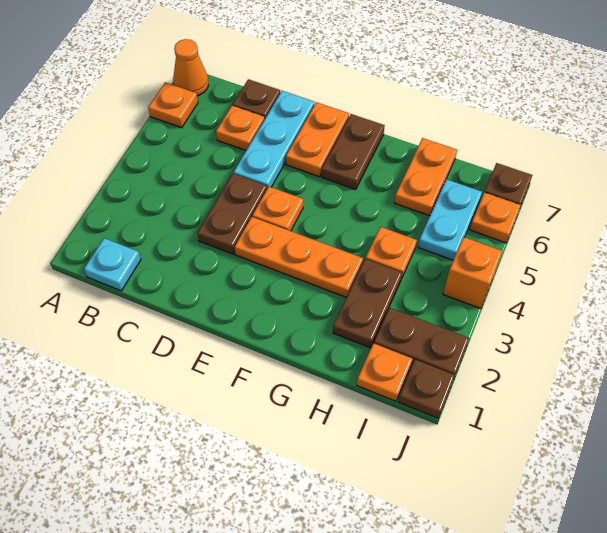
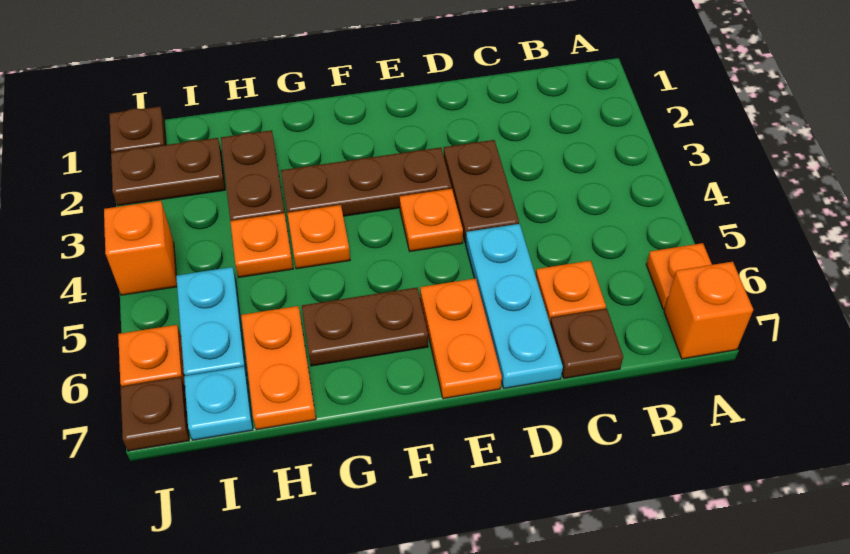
orange 1x1 cone [173,39,208,96] -> orange 1x1 brick [664,262,753,359]
cyan 1x1 plate [84,238,141,291] -> cyan 1x1 plate moved to [184,367,253,440]
orange 1x3 plate [235,217,363,297] -> brown 1x3 plate [281,148,452,216]
brown 1x2 plate [322,114,385,190] -> brown 1x2 plate turned to [302,288,428,366]
orange 1x1 plate [357,343,412,401] -> orange 1x1 plate moved to [287,205,350,269]

